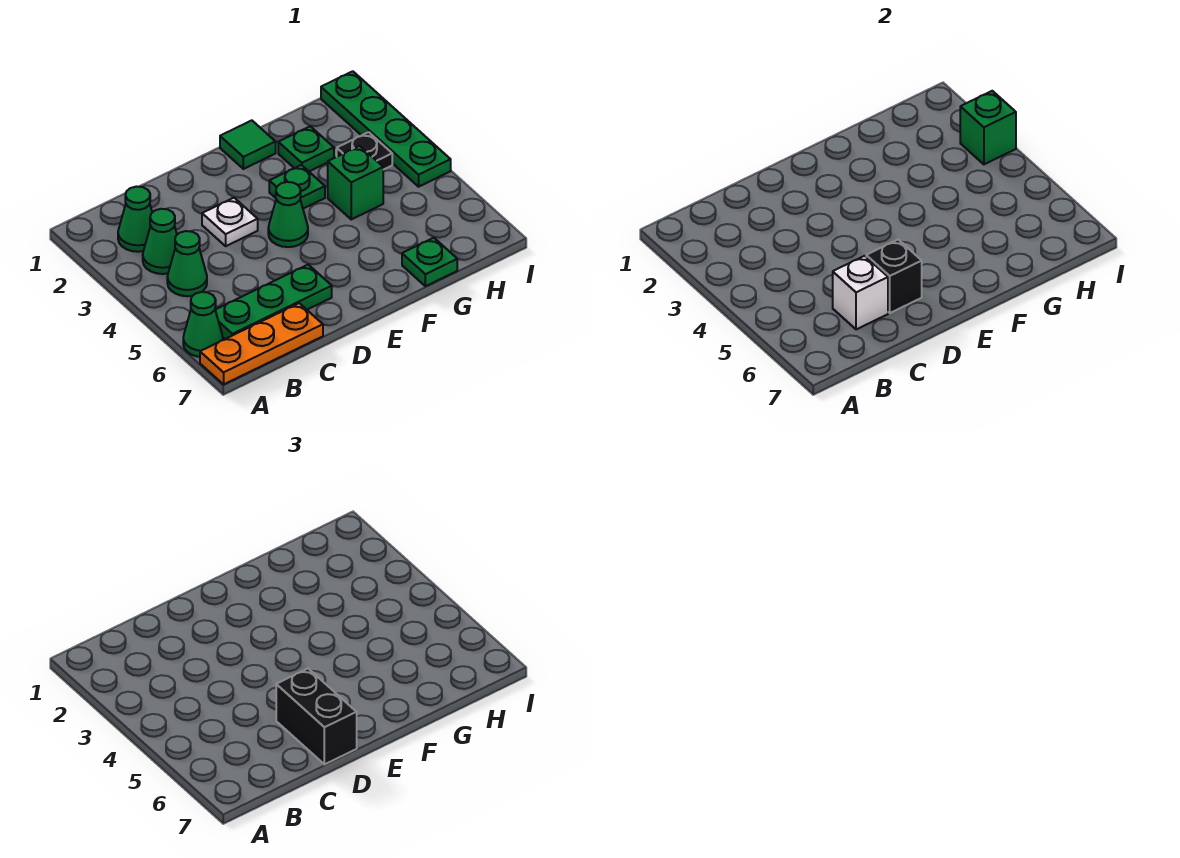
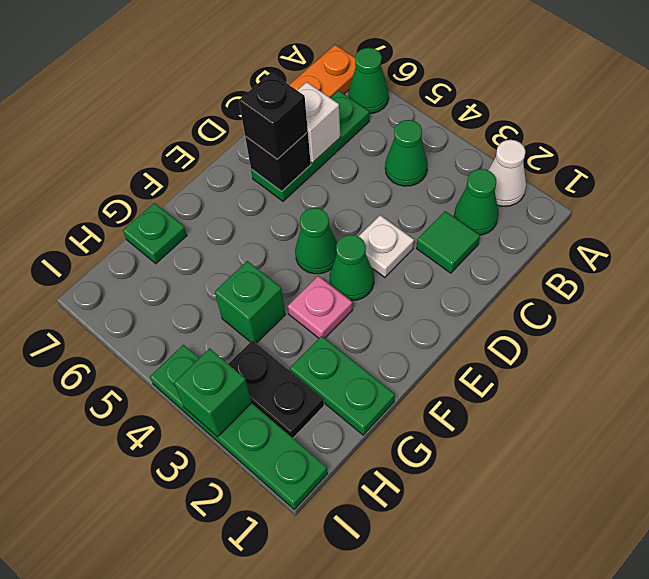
none -> white 1x1 cone [488,140,526,206]
green 1x1 cone [143,209,177,274] -> green 1x1 cone moved to [330,235,374,301]
black 1x2 brick [276,669,357,764] -> black 1x1 brick [239,73,308,159]
green 1x1 tile [220,120,276,169] -> green 1x1 tile moved to [416,211,480,273]
green 1x1 plate [269,165,325,209] -> pink 1x1 plate [288,276,352,338]
green 1x1 plate [278,126,334,171] -> green 1x2 plate [290,336,395,435]
black 1x1 plate [337,132,392,170] -> black 1x2 plate [229,340,324,438]

